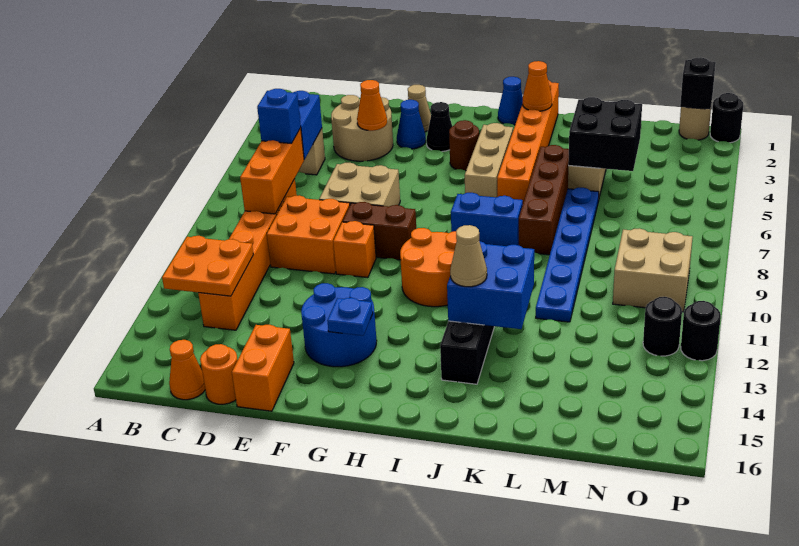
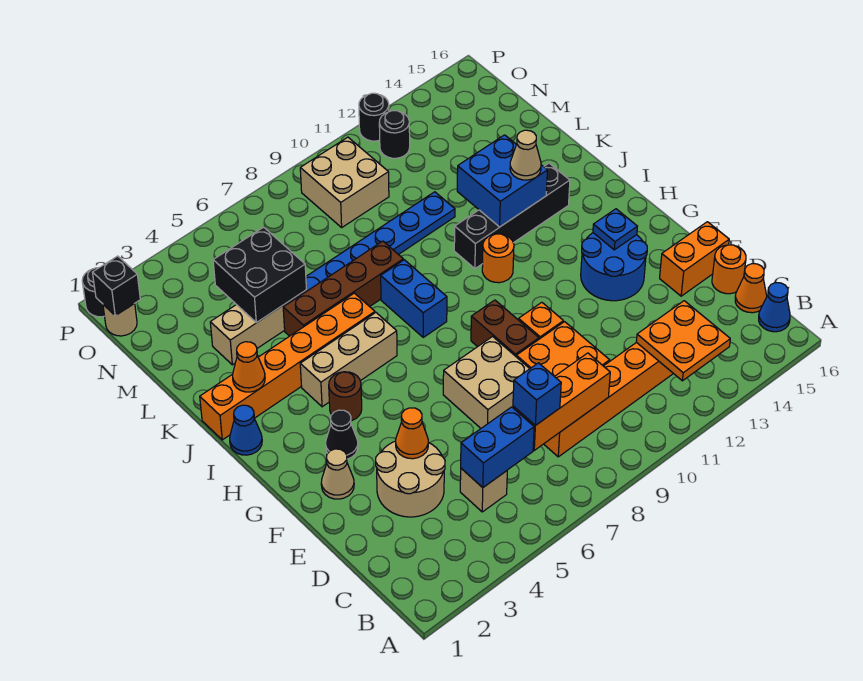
blue 1x1 cone [397,100,426,149] -> blue 1x1 cone moved to [759,283,790,332]
orange 2x2 round brick [400,228,457,307] -> orange 1x1 round brick [482,234,514,283]

